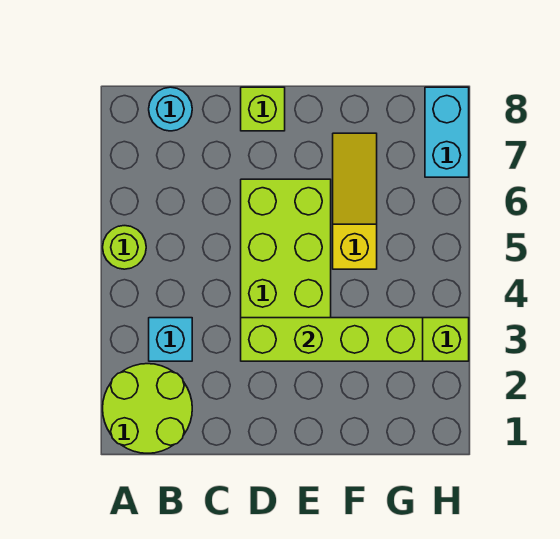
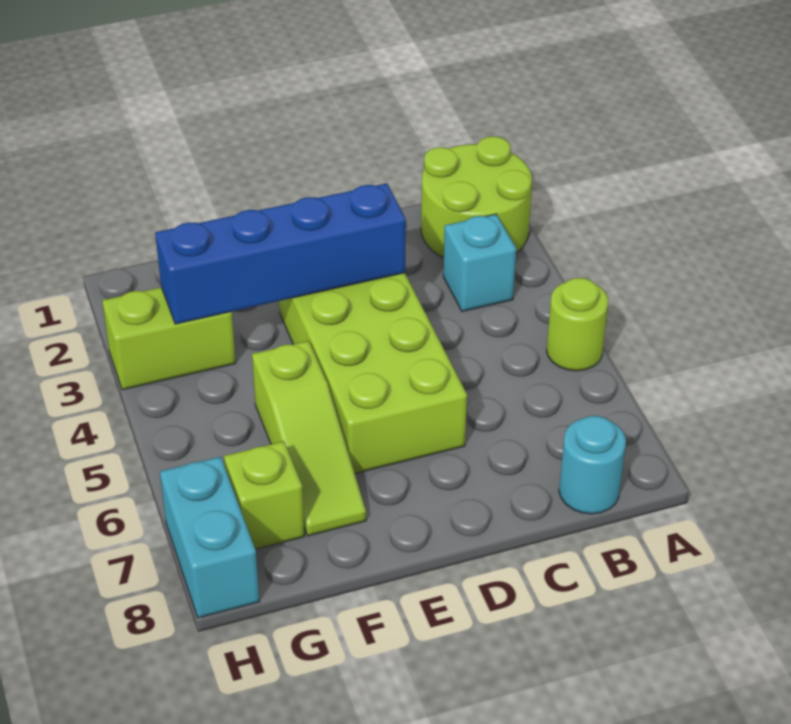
lime 1x4 brick [241,318,423,361] -> blue 1x4 brick [155,183,406,324]
lime 1x1 brick [241,87,285,131] -> lime 1x1 brick moved to [224,441,304,549]
yellow 1x3 slope [333,133,377,269] -> lime 1x3 slope [252,341,366,536]

